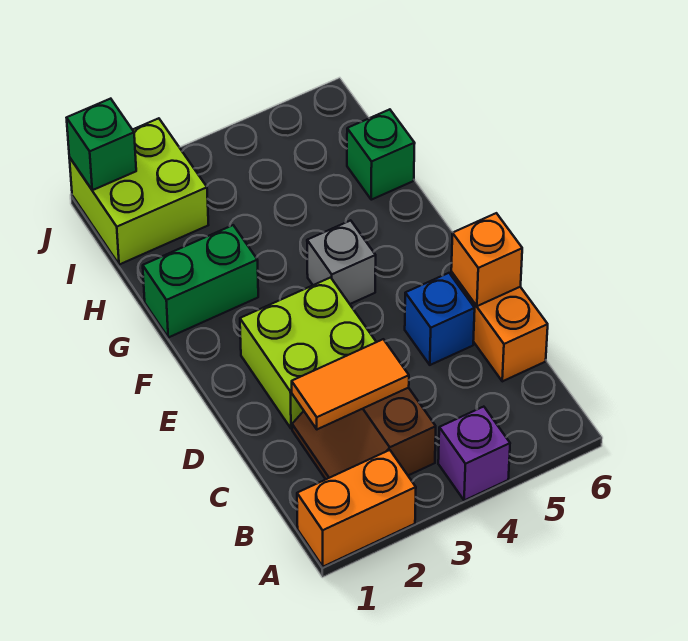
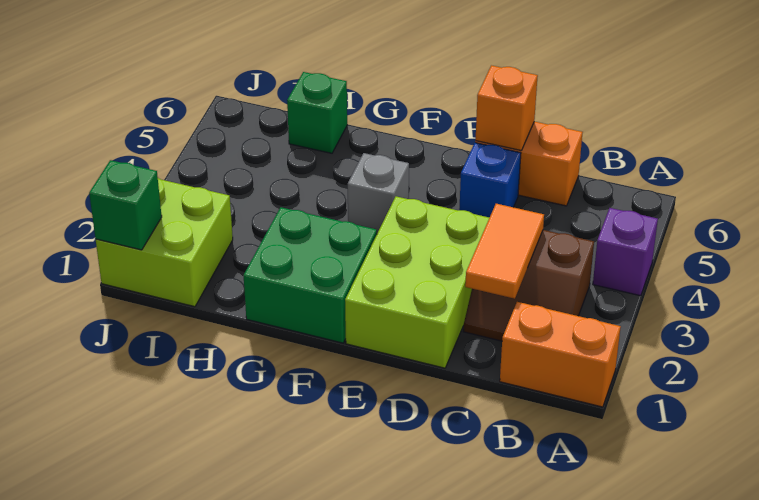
orange 1x2 brick [297,450,416,567] -> orange 1x2 brick turned to [500,302,621,407]
lime 2x2 brick [240,277,376,429] -> lime 2x3 brick [345,196,489,368]
green 1x2 brick [143,225,258,337] -> green 2x2 brick [243,207,377,343]

